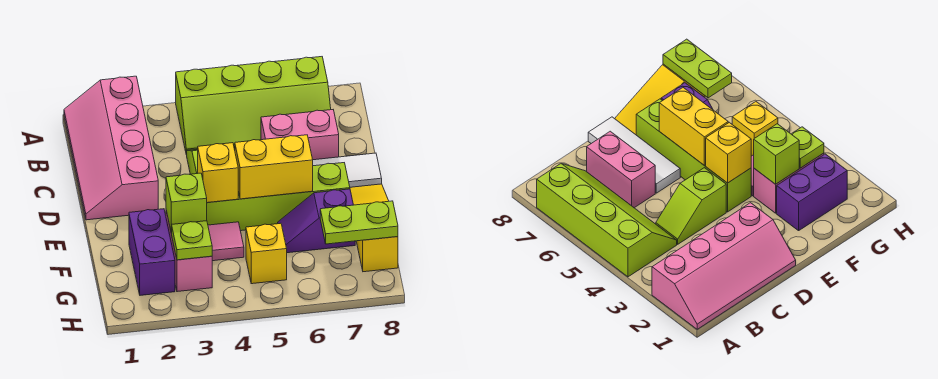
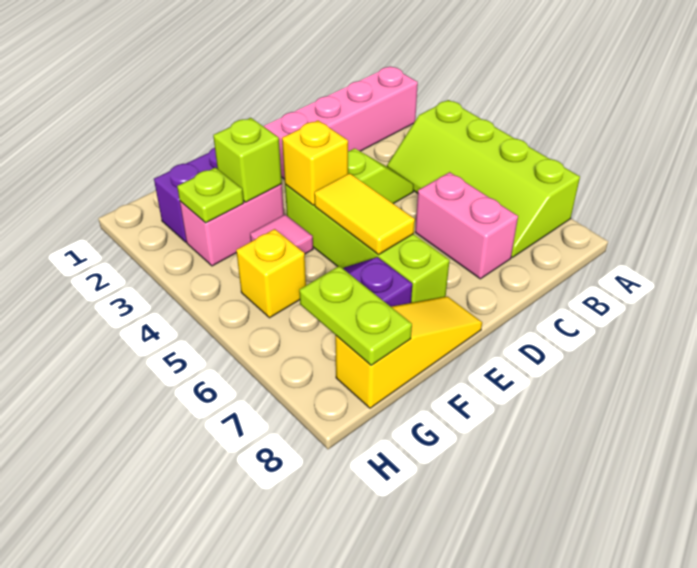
white 1x3 tile [313,153,382,187] -> none
yellow 1x2 brick [235,135,313,199] -> yellow 1x2 tile [314,173,415,255]

